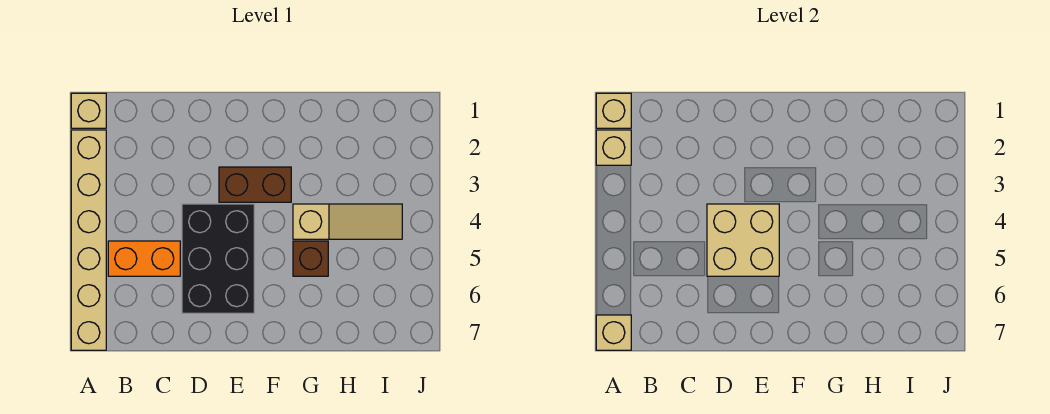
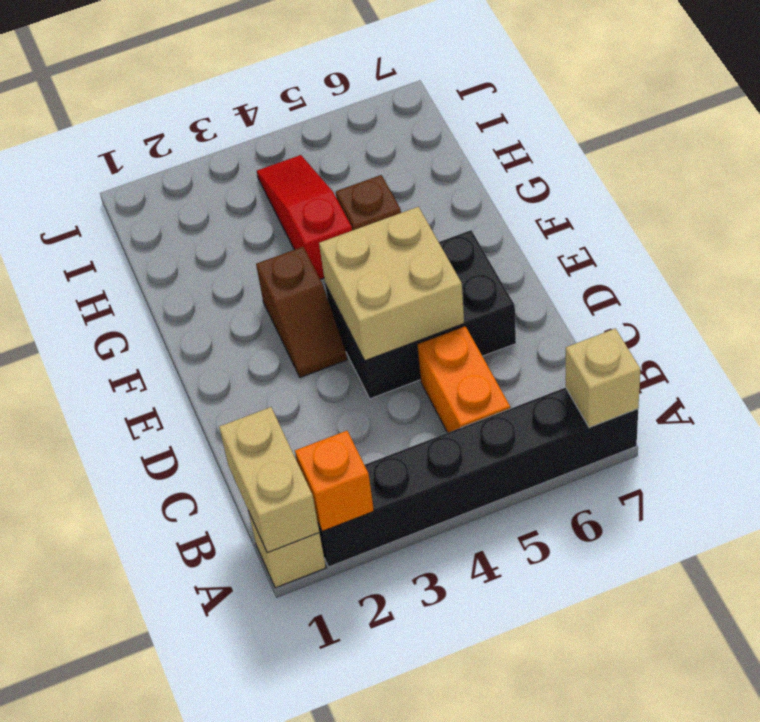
tan 1x1 brick [596,93,631,128] -> tan 1x2 brick [219,407,319,553]
tan 1x6 brick [71,130,106,350] -> black 1x6 brick [318,387,638,567]
tan 1x1 brick [596,130,631,165] -> orange 1x1 brick [295,431,374,531]
brown 1x2 brick [219,167,291,202] -> brown 1x2 slope [256,247,347,378]
tan 1x3 slope [293,204,402,239] -> red 1x3 slope [257,155,352,279]

